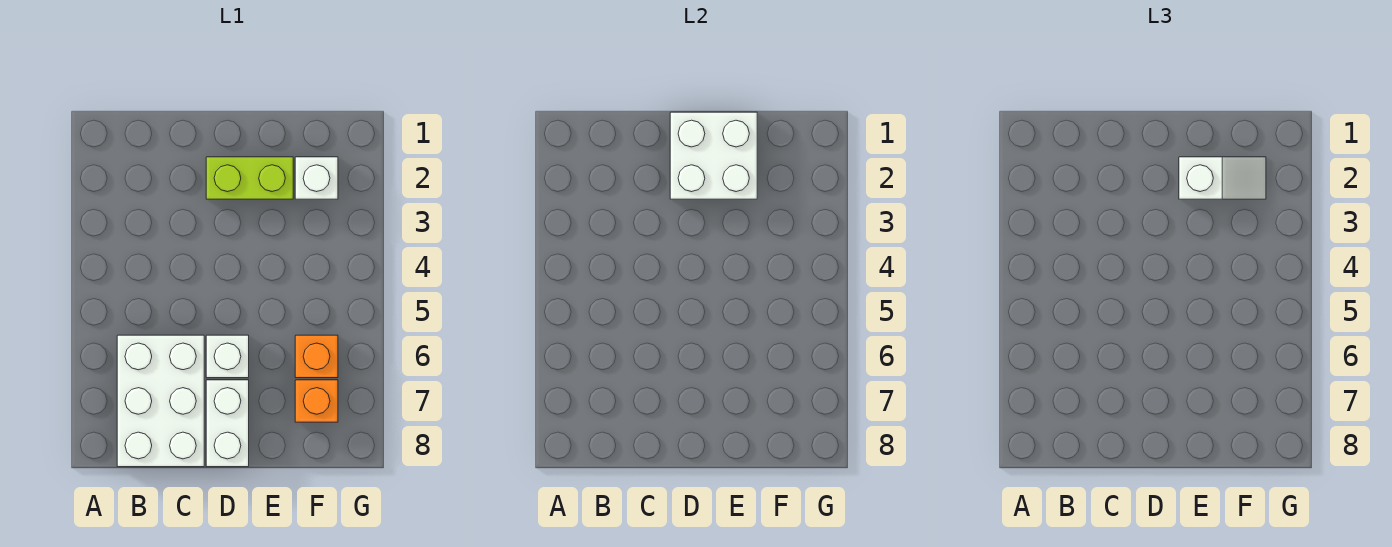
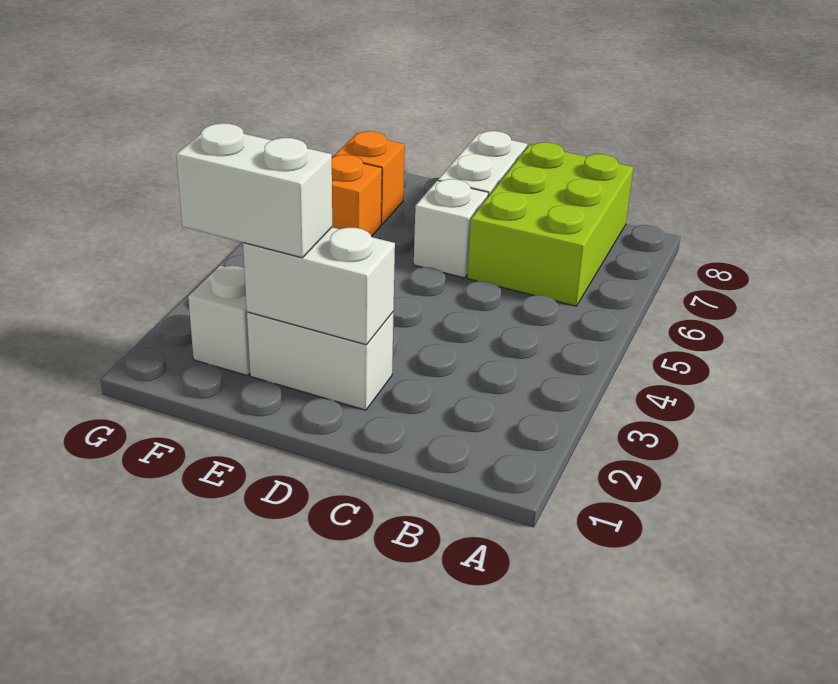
white 2x3 brick [117,335,204,467] -> lime 2x3 brick [467,142,633,306]
white 2x2 brick [670,112,757,199] -> white 1x2 brick [243,227,395,345]
lime 1x2 brick [206,157,293,199] -> white 1x2 brick [247,312,393,410]
white 1x2 slope [1179,157,1266,199] -> white 1x2 brick [176,123,332,258]

